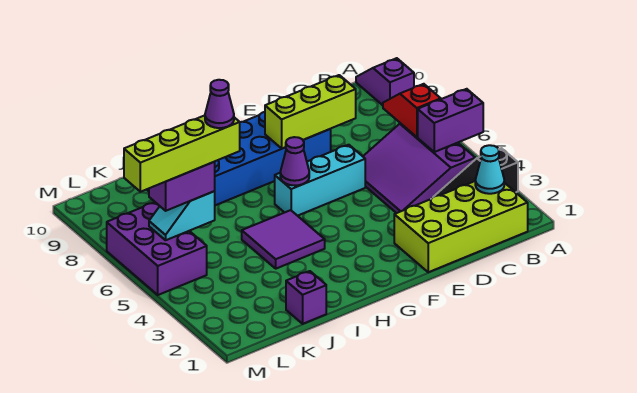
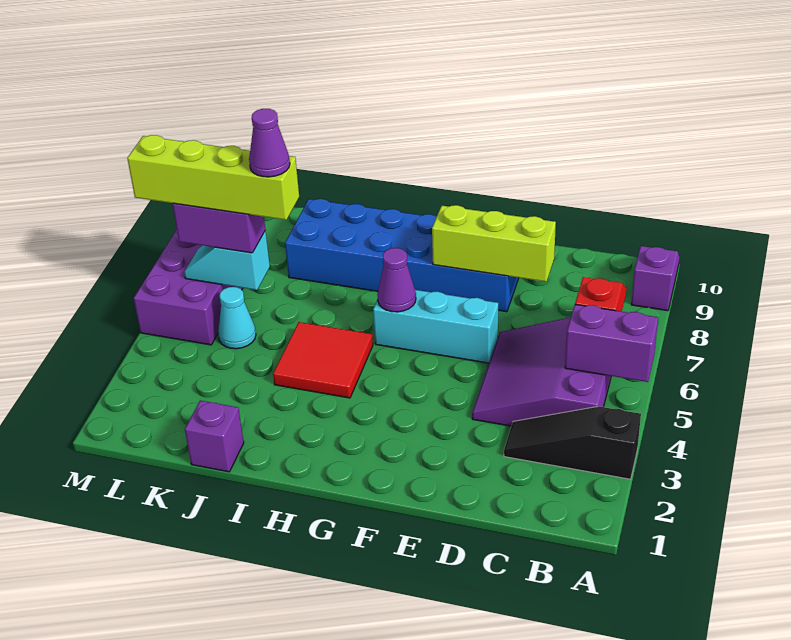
lime 2x4 brick [394,181,528,272] -> none
cyan 1x1 cone [475,145,504,194] -> cyan 1x1 cone moved to [218,287,256,349]
purple 2x2 tile [242,210,325,269] -> red 2x2 tile [273,322,373,398]

